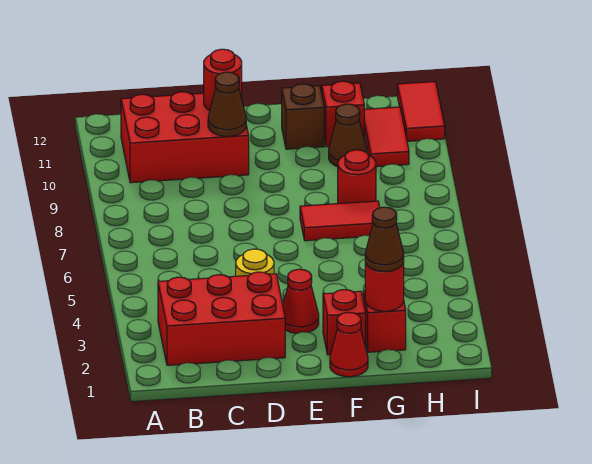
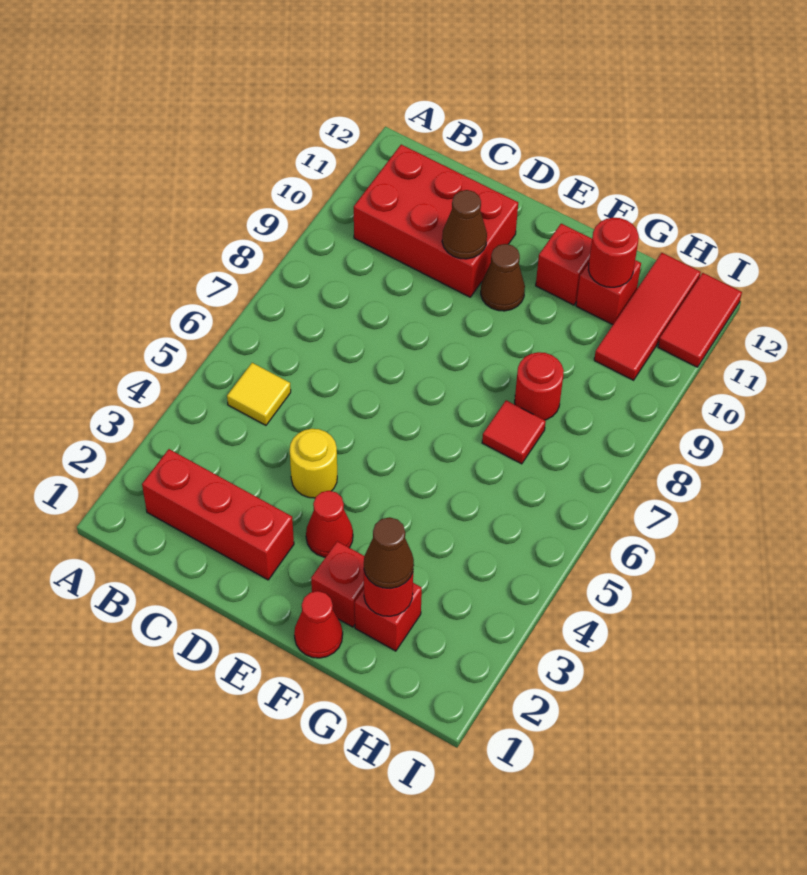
red 2x3 brick [158,272,285,365] -> red 1x3 brick [142,449,294,580]
none -> yellow 1x1 tile [227,363,291,425]
red 1x1 round brick [204,49,242,110] -> red 1x1 round brick moved to [588,218,639,287]
red 1x2 tile [300,201,380,241] -> red 1x1 tile [482,400,546,464]
brown 1x1 brick [282,84,324,149] -> red 1x1 brick [536,224,592,305]
brown 1x1 cone [329,104,367,167] -> brown 1x1 cone moved to [481,244,525,311]
red 1x2 tile [364,107,409,167] -> red 1x3 tile [594,253,700,380]

